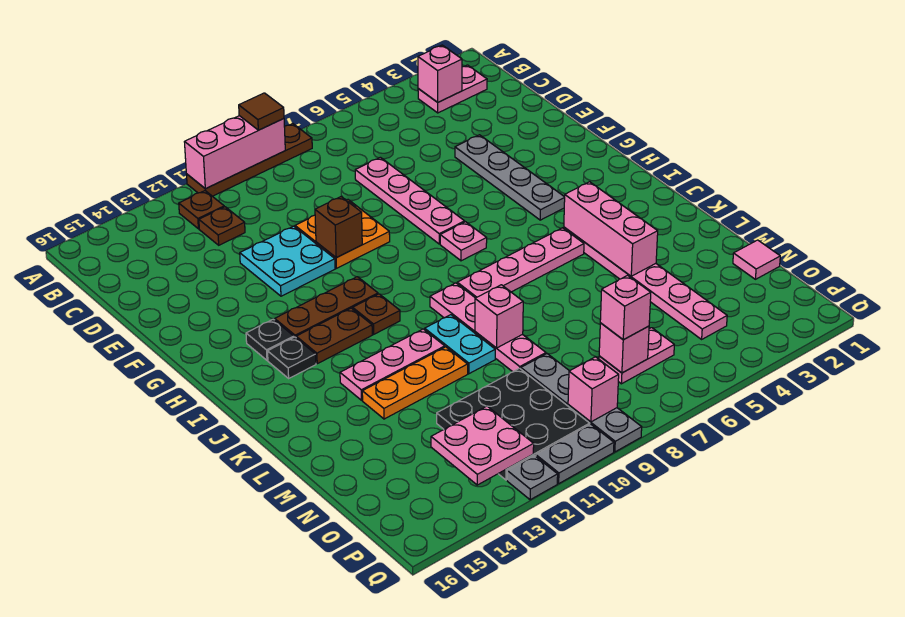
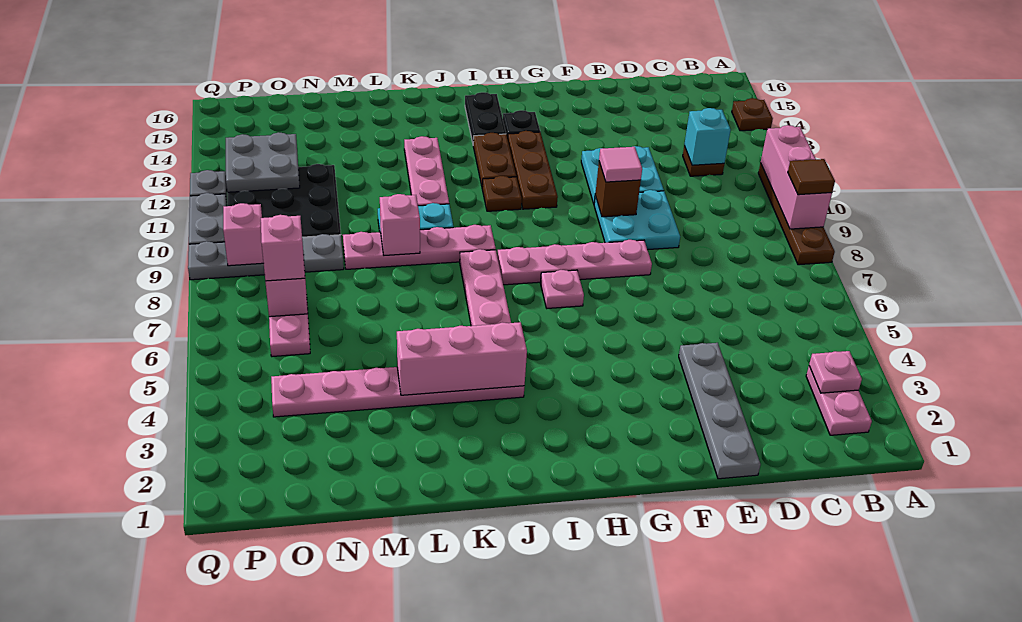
pink 1x1 brick [418,45,462,102] -> pink 1x1 plate [809,351,862,393]
brown 1x1 plate [179,191,224,229] -> brown 1x1 plate moved to [732,98,773,131]
none -> cyan 1x1 brick [684,108,731,165]
pink 1x4 plate [355,157,465,244] -> pink 1x4 plate moved to [497,240,652,285]
grey 1x4 plate [455,135,565,220] -> grey 1x4 plate turned to [679,343,761,479]
orange 2x2 plate [295,200,390,268] -> cyan 2x2 plate [594,190,680,250]
black 1x1 plate [268,337,316,378] -> black 1x2 plate [465,92,506,142]
orange 1x3 plate [362,347,468,419] -> none
pink 1x1 tile [733,240,780,279] -> pink 1x1 tile moved to [599,147,642,182]
pink 2x2 plate [431,406,534,485] -> grey 2x2 plate [225,132,300,192]

